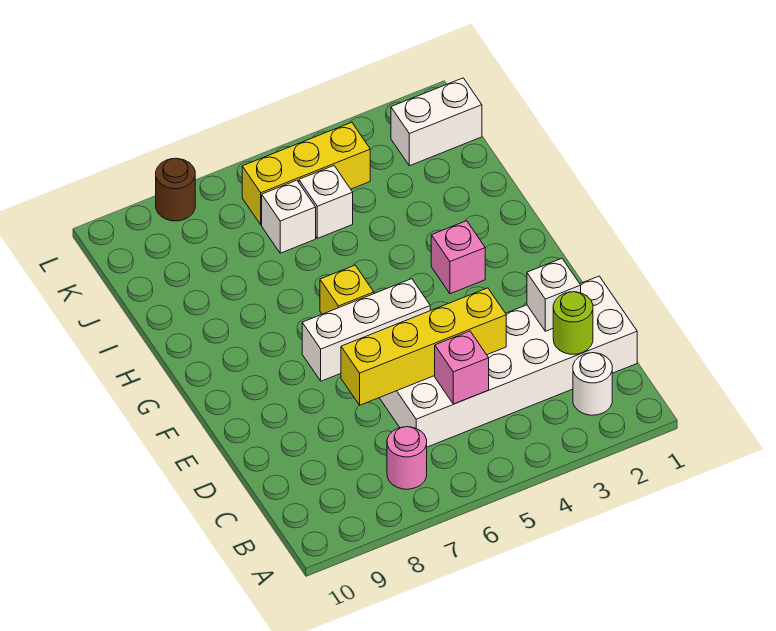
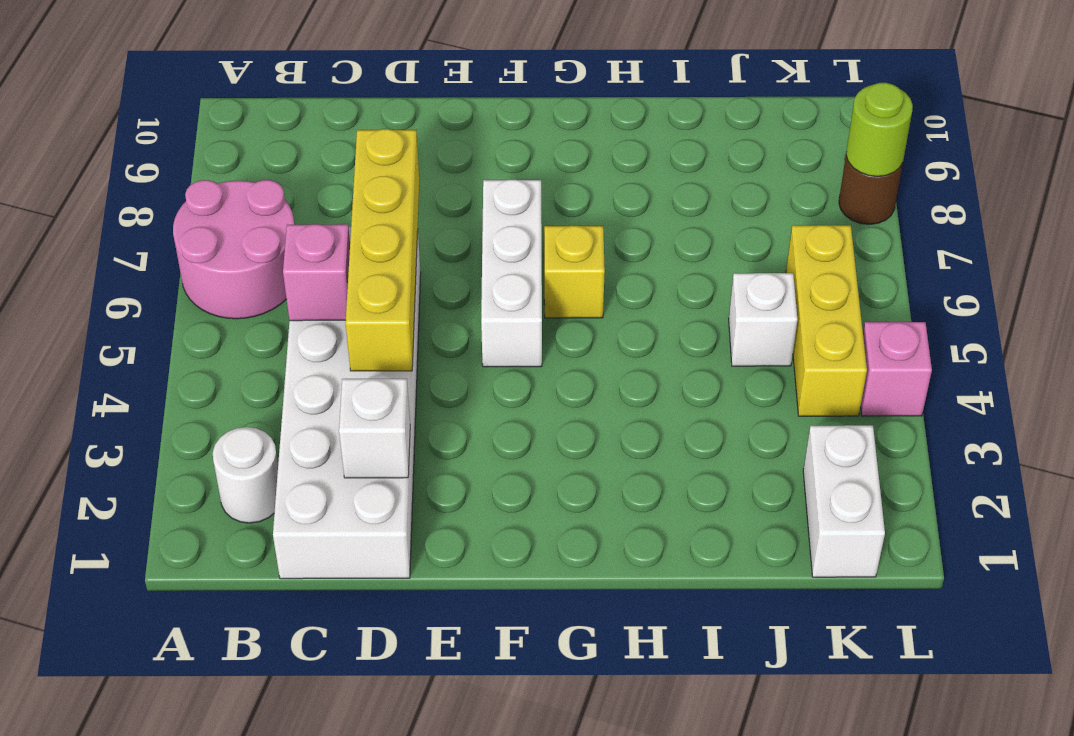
pink 1x1 round brick [387,427,427,489] -> pink 2x2 round brick [173,180,295,319]
lime 1x1 round brick [553,292,593,354] -> lime 1x1 round brick moved to [846,83,913,176]
pink 1x1 brick [431,221,485,294] -> pink 1x1 brick moved to [861,322,932,416]
white 1x1 brick [262,180,316,253] -> none

